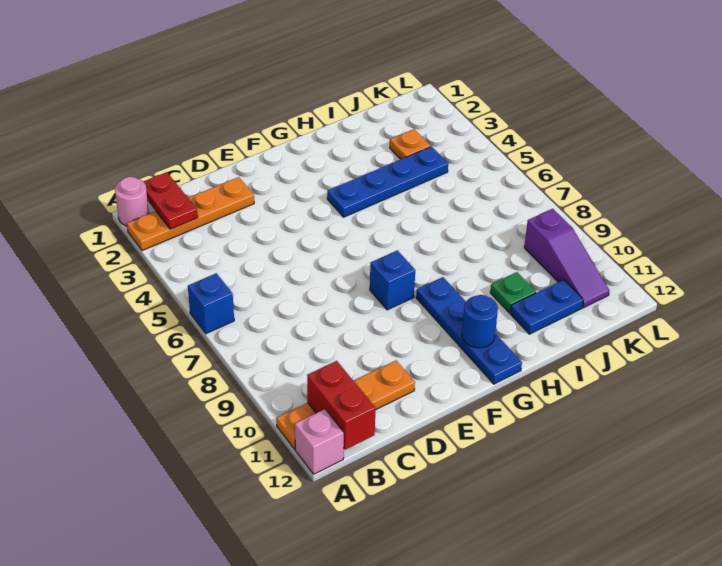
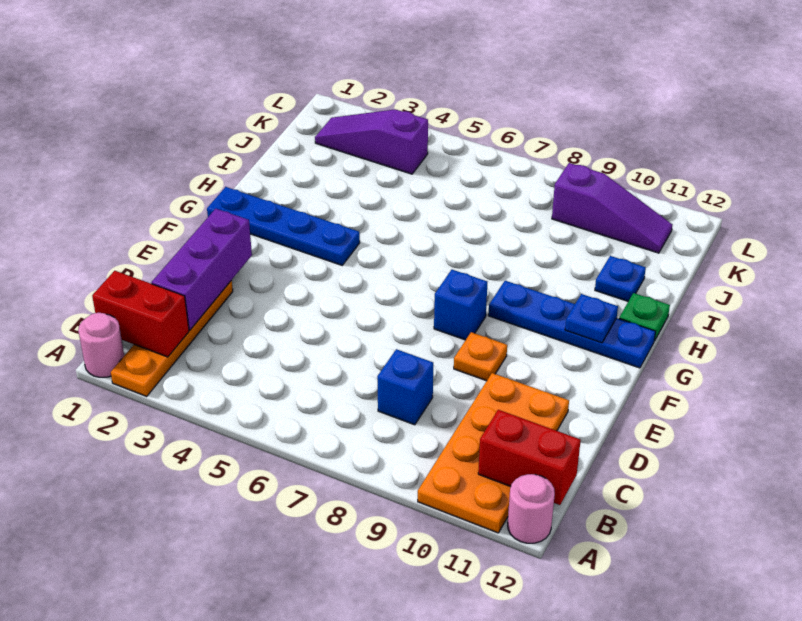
blue 1x1 brick [188,273,234,334] -> blue 1x1 brick moved to [377,349,433,425]
orange 1x4 plate [276,361,415,449] -> orange 2x4 plate [418,373,569,533]
pink 1x1 brick [295,409,344,474] -> pink 1x1 round brick [508,474,555,543]
red 1x2 plate [143,172,198,229] -> red 1x2 brick [92,271,189,357]
none -> purple 1x3 brick [151,209,252,330]
blue 1x4 plate [327,147,448,217] -> blue 1x4 plate turned to [207,187,360,265]
blue 1x1 round brick [462,295,498,348] -> blue 1x1 plate [565,294,618,343]
green 1x1 plate [490,272,536,313] -> green 1x1 plate moved to [619,293,670,341]
blue 1x2 plate [510,280,584,334] -> blue 1x1 plate [595,256,646,301]
orange 1x1 plate [390,129,431,159] -> orange 1x1 plate moved to [454,332,507,381]
none -> purple 1x3 slope [315,109,428,174]

